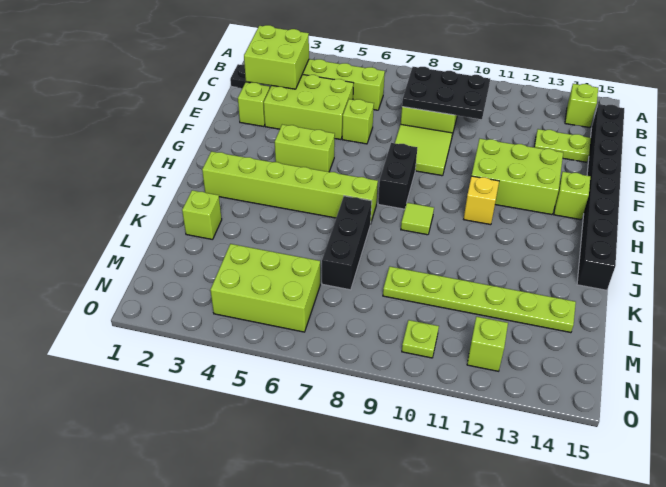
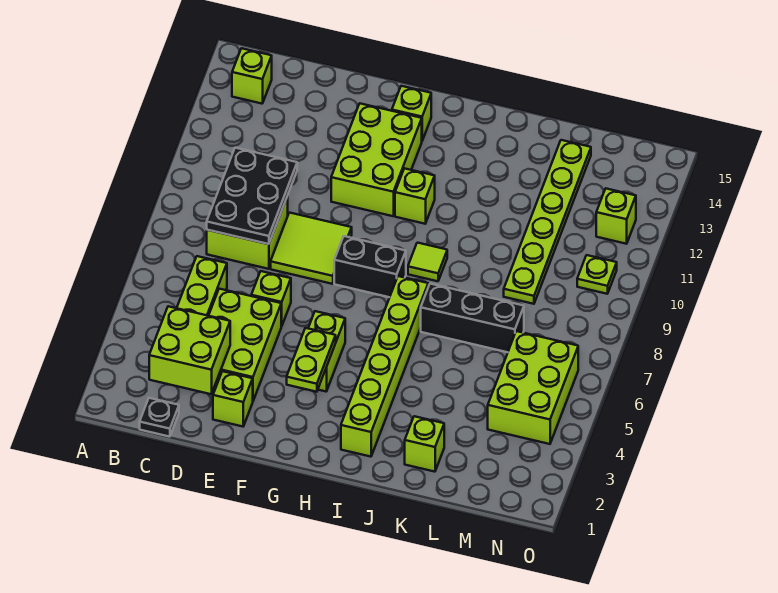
black 1x8 brick [577,104,624,290] -> none
lime 1x2 plate [534,129,591,162] -> lime 1x2 plate moved to [287,328,336,392]
yellow 1x1 brick [464,176,499,225] -> lime 1x1 brick [395,168,435,224]

